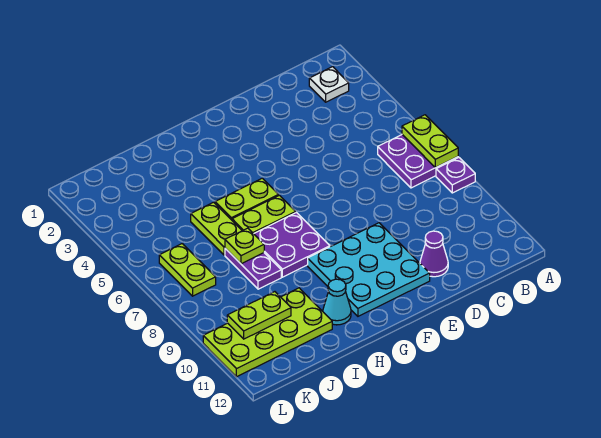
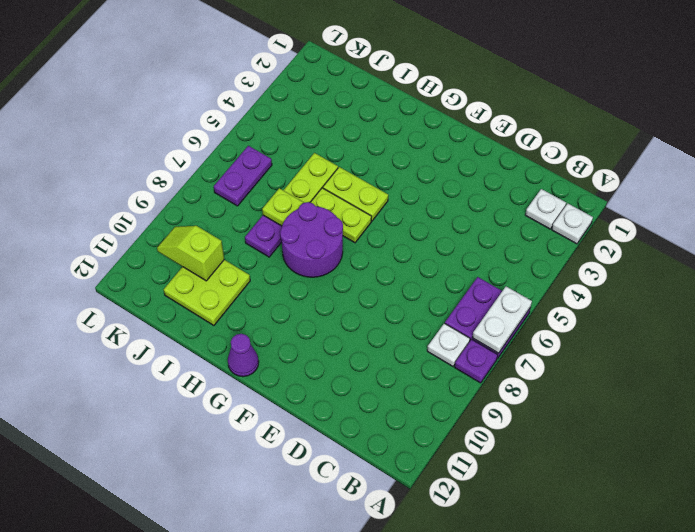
none -> white 1x1 plate [552,204,593,244]
lime 1x2 plate [402,115,458,168] -> white 1x2 plate [472,287,532,353]
none -> white 1x1 plate [427,323,470,366]
purple 1x1 cone [420,231,448,277] -> purple 1x1 cone moved to [228,334,259,377]
cyan 3x3 plate [308,223,430,316] -> none
purple 2x2 plate [254,213,330,277] -> purple 2x2 round brick [280,202,343,277]
cyan 1x1 cone [323,279,351,325] -> none
lime 2x4 plate [203,288,332,377] -> lime 2x2 plate [164,260,250,326]
lime 1x2 plate [227,292,291,339] -> lime 1x2 slope [157,226,224,281]
lime 1x2 plate [159,244,216,296] -> purple 1x2 plate [214,146,272,206]

